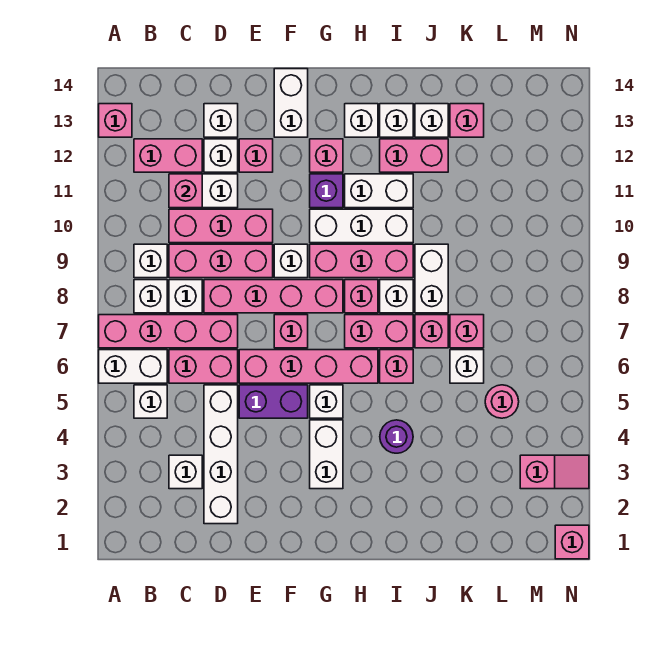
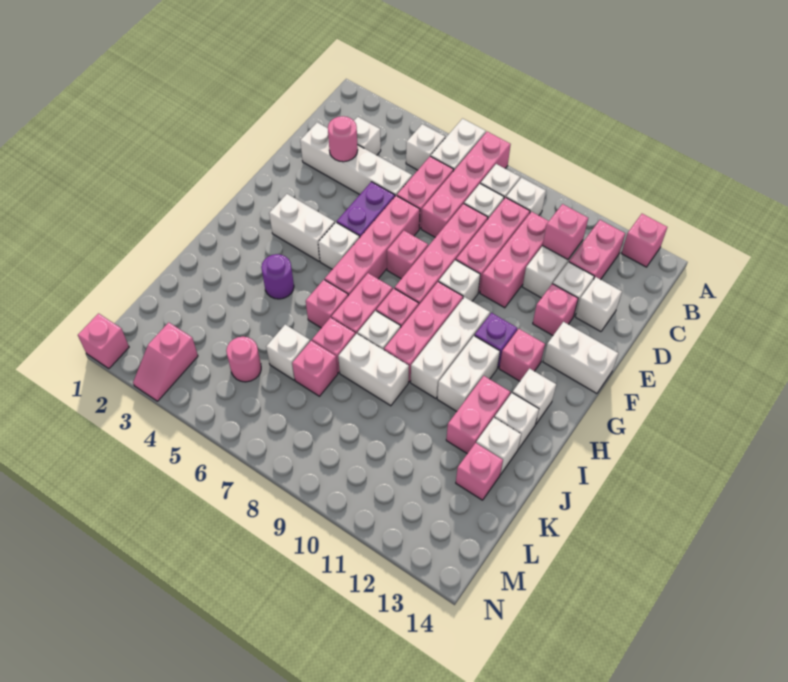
none -> pink 1x1 round brick [328,116,358,162]

